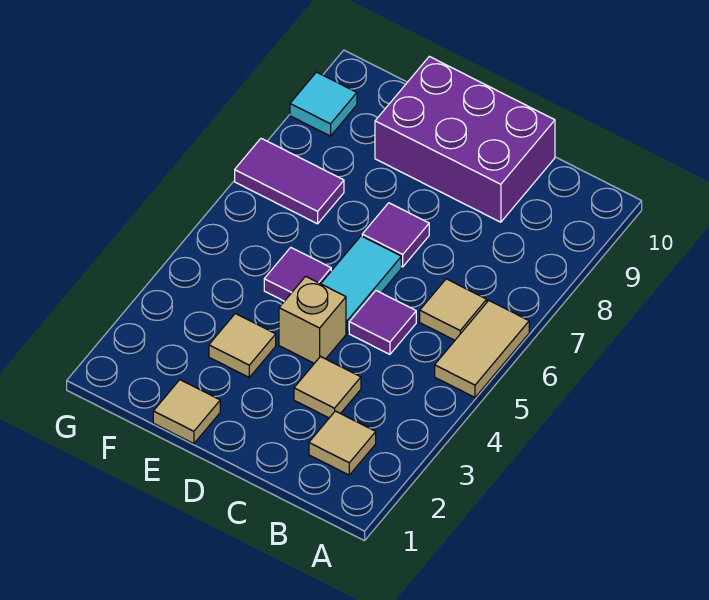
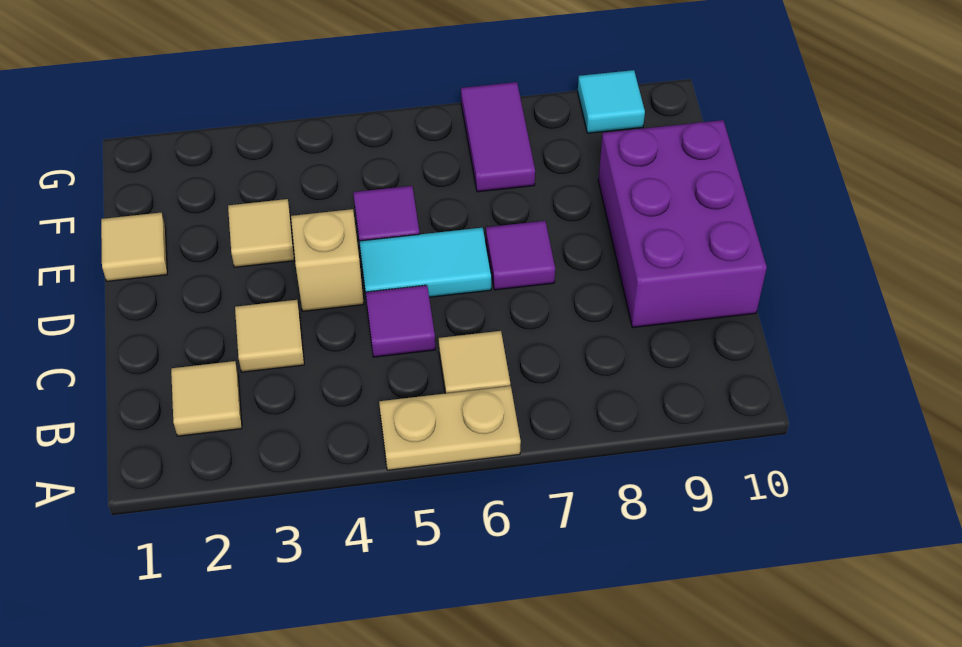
tan 1x2 tile [435,301,529,397] -> tan 1x2 plate [379,386,521,470]

